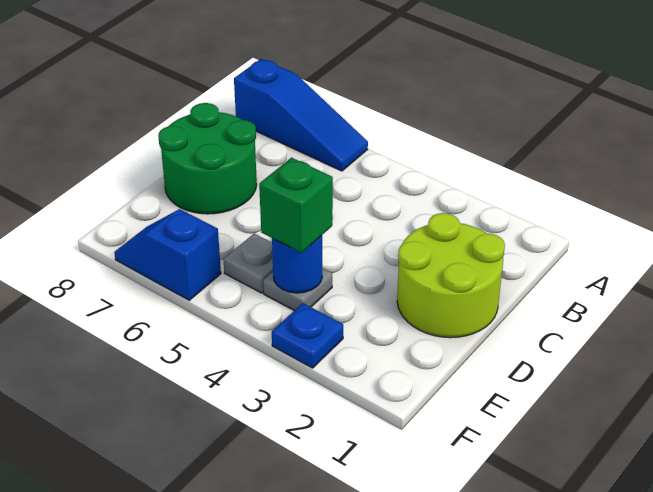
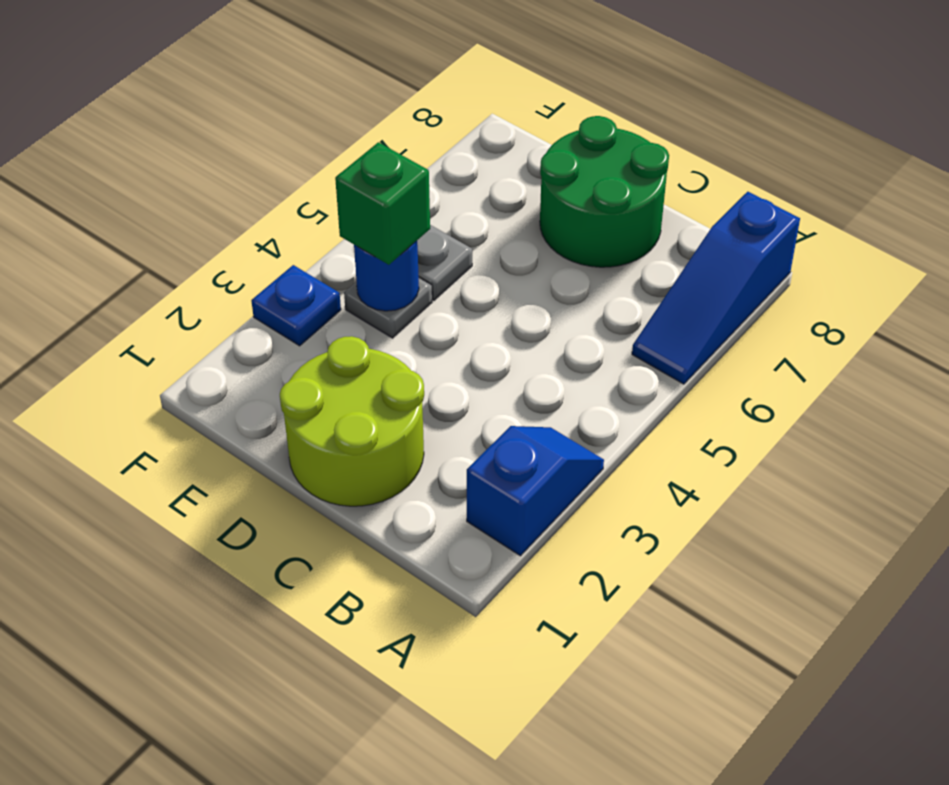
blue 1x2 slope [115,209,221,300] -> blue 1x2 slope moved to [467,426,604,556]

